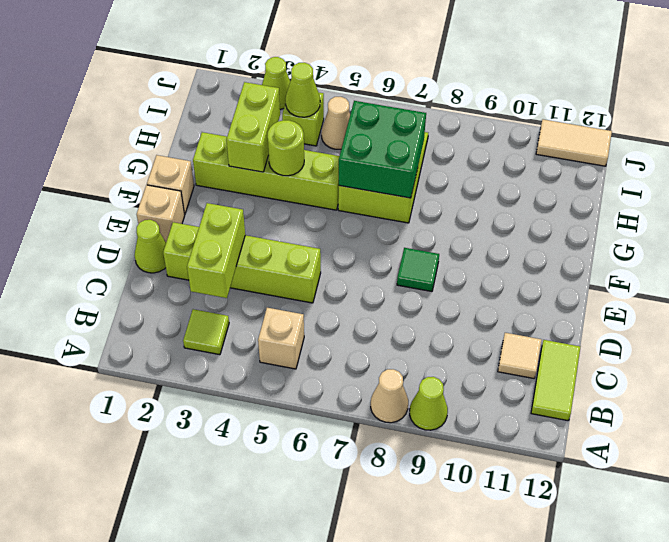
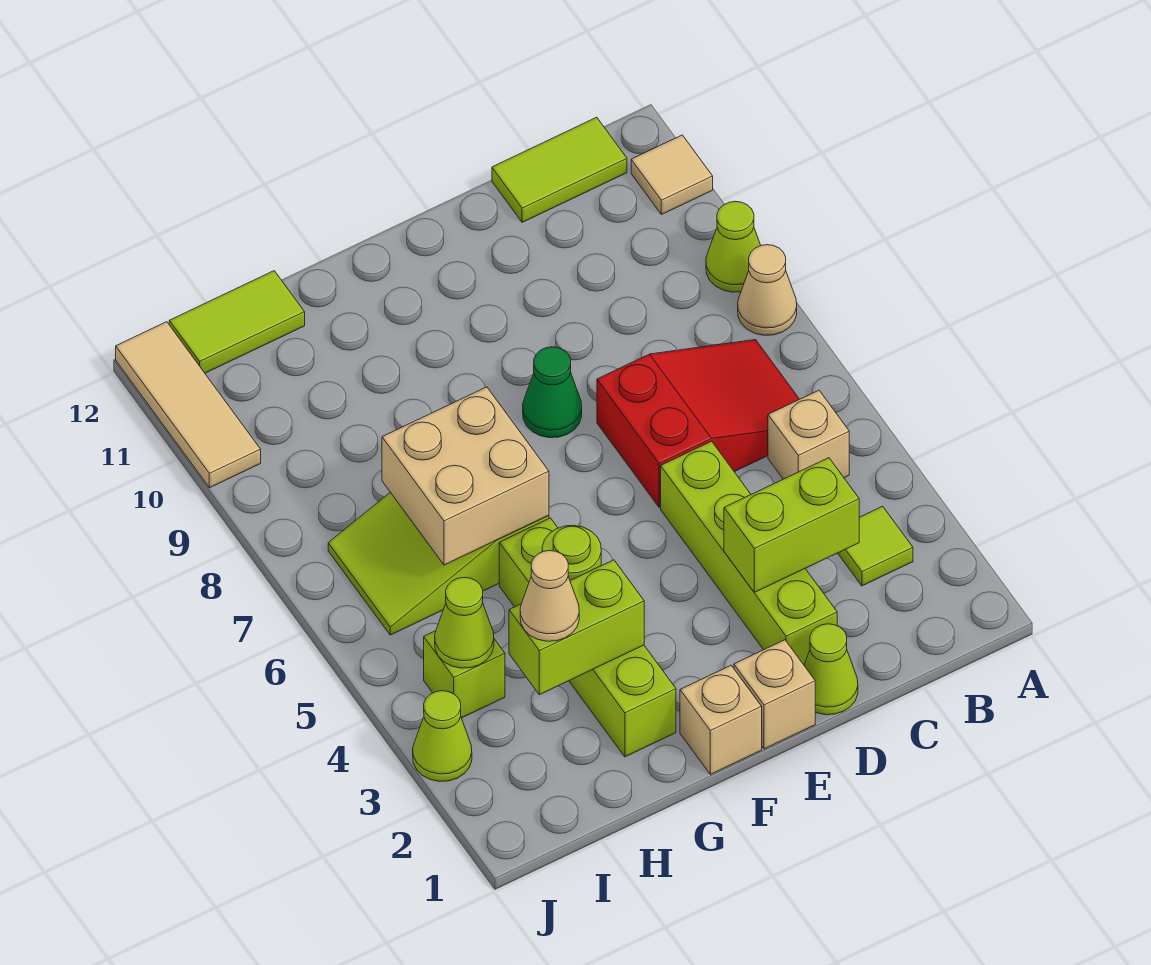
none -> red 2x3 slope [597,340,799,507]
tan 1x1 tile [498,333,541,378] -> tan 1x1 tile moved to [631,135,713,215]
green 1x1 tile [397,248,439,292] -> green 1x1 cone [523,347,582,438]
green 2x2 brick [339,101,426,198] -> tan 2x2 brick [382,387,549,565]
none -> lime 1x2 tile [169,271,305,373]
tan 1x1 cone [321,97,350,149] -> tan 1x1 cone moved to [520,551,579,641]
tan 1x2 tile [536,119,612,166] -> tan 1x3 tile [116,322,261,488]

